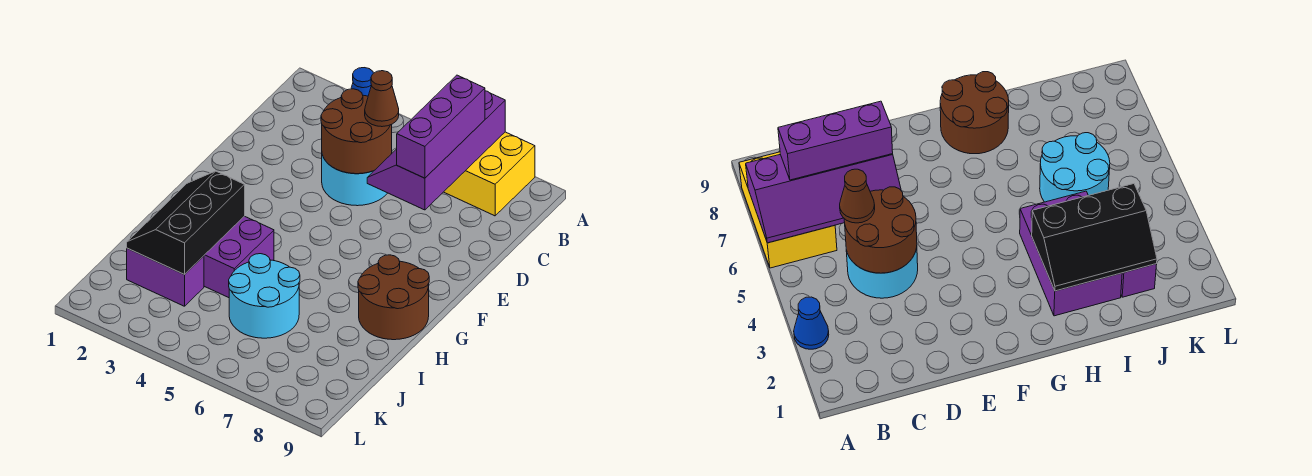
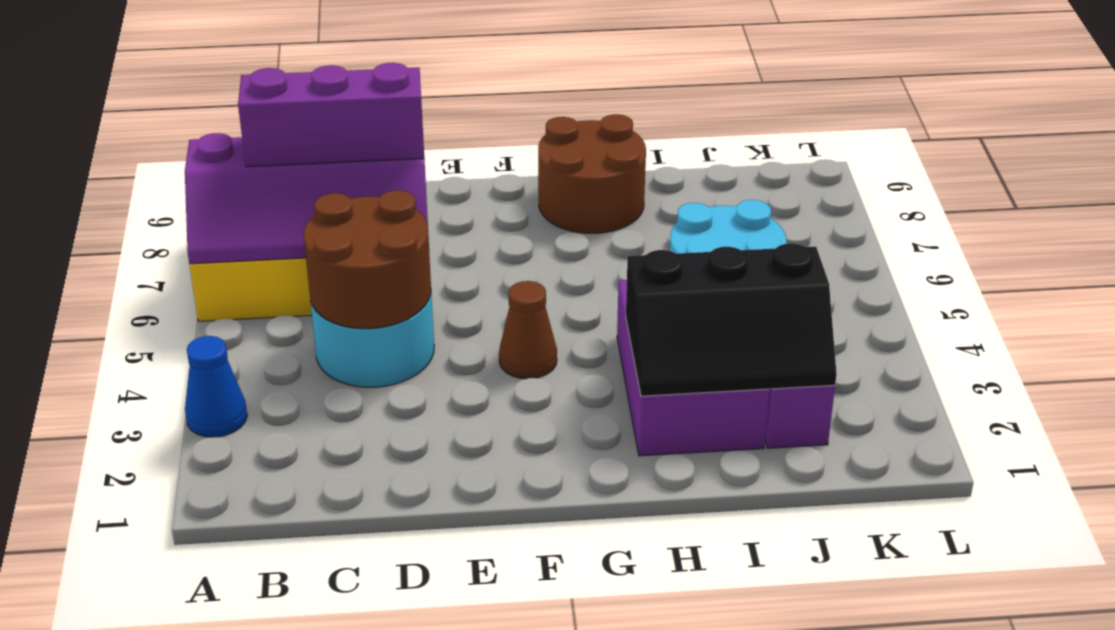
brown 1x1 cone [365,71,399,127] -> brown 1x1 cone moved to [499,281,557,379]

